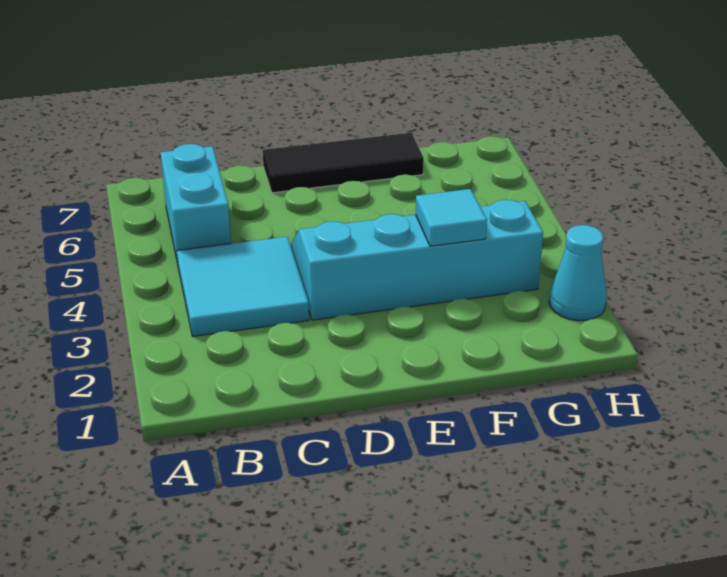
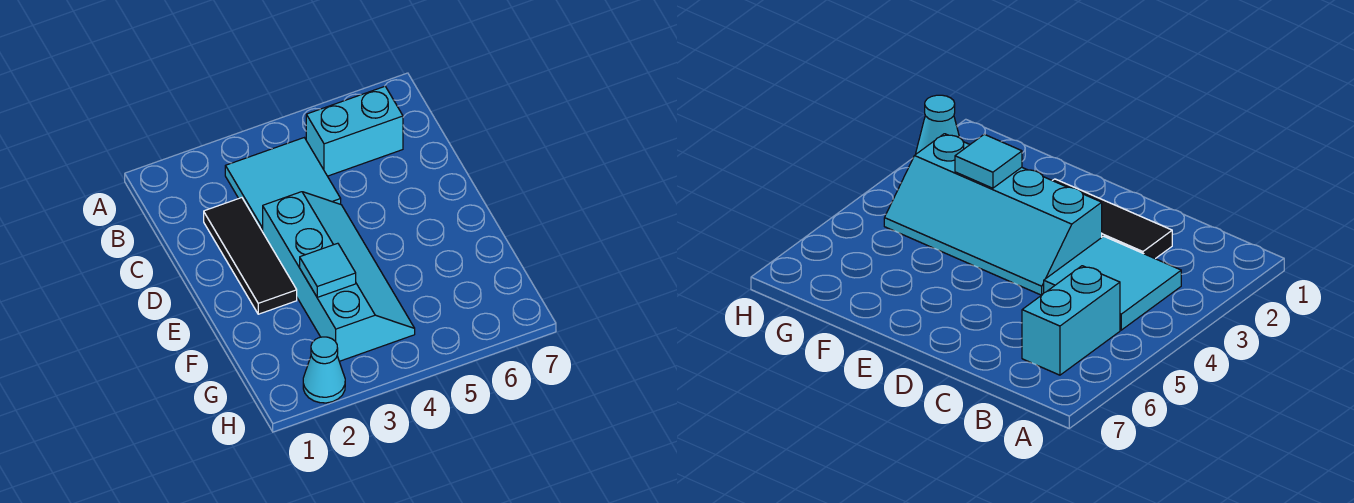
black 1x3 tile [263,133,424,193] -> black 1x3 tile moved to [204,198,297,314]

